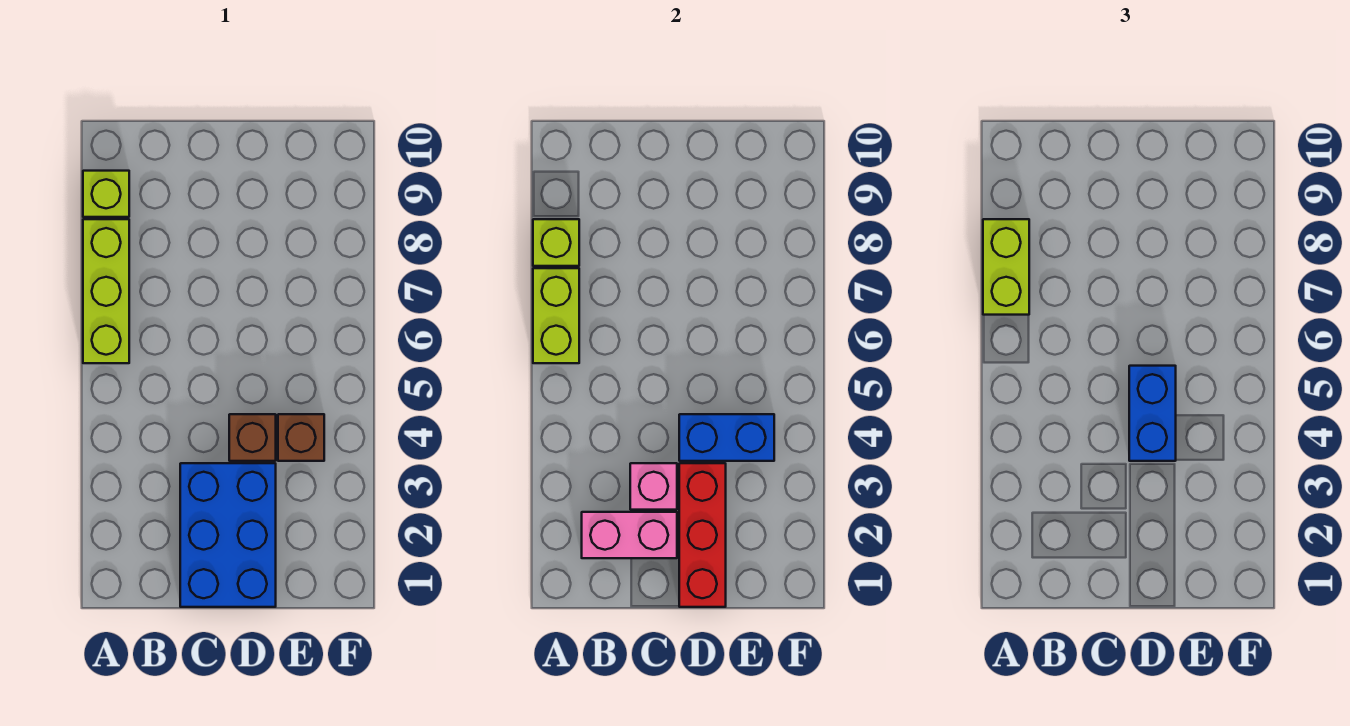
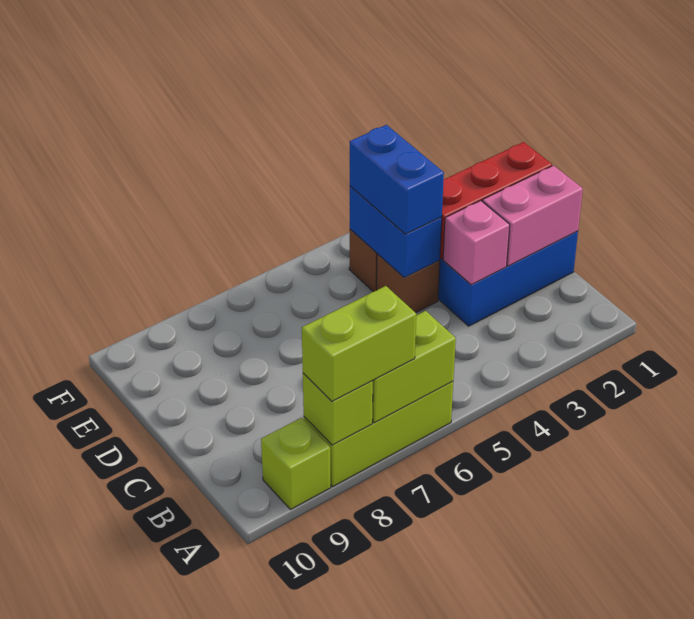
pink 1x2 brick [582,512,677,558] -> pink 1x2 brick turned to [482,166,583,266]
blue 1x2 brick [1129,366,1176,461] -> blue 1x2 brick turned to [350,125,444,234]

